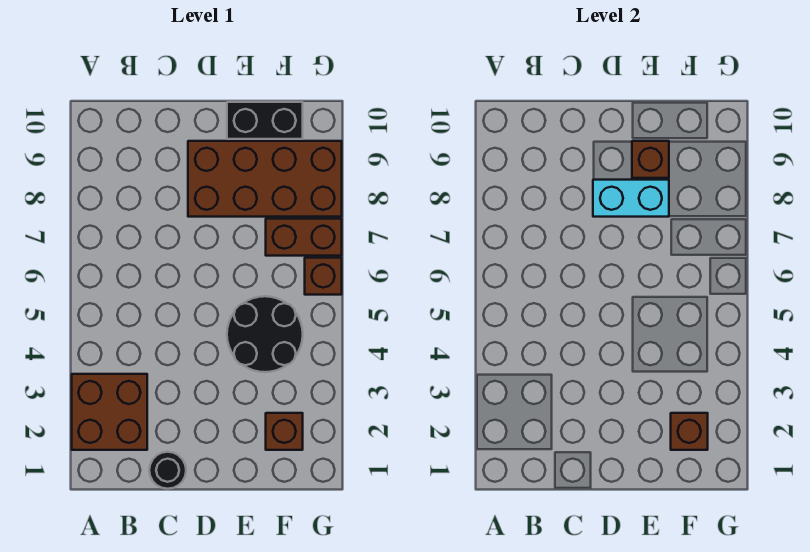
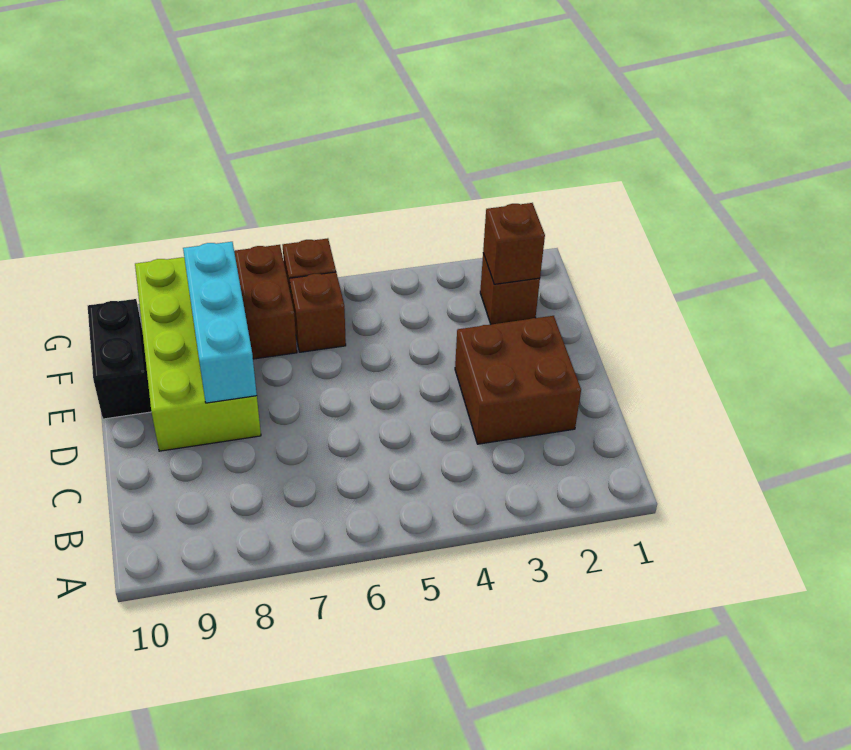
brown 2x2 brick [72,374,147,450] -> brown 2x2 brick moved to [455,316,581,444]
black 1x1 round brick [149,452,186,489] -> none
brown 2x4 brick [188,141,342,217] -> lime 2x4 brick [135,257,261,451]
cyan 1x2 brick [593,180,669,217] -> cyan 1x3 brick [183,242,257,403]
black 2x2 round brick [227,296,303,372] -> none
brown 1x1 brick [632,141,669,178] -> brown 1x1 brick moved to [290,272,346,352]

